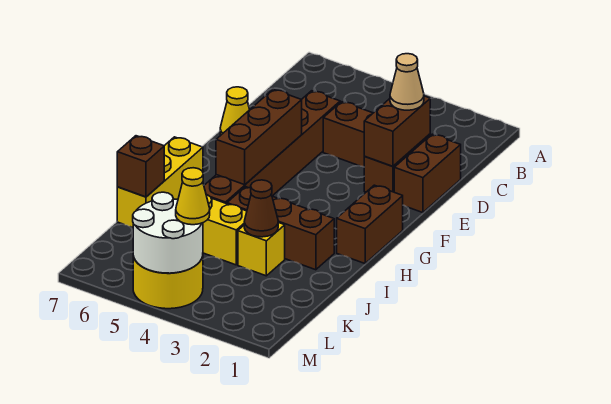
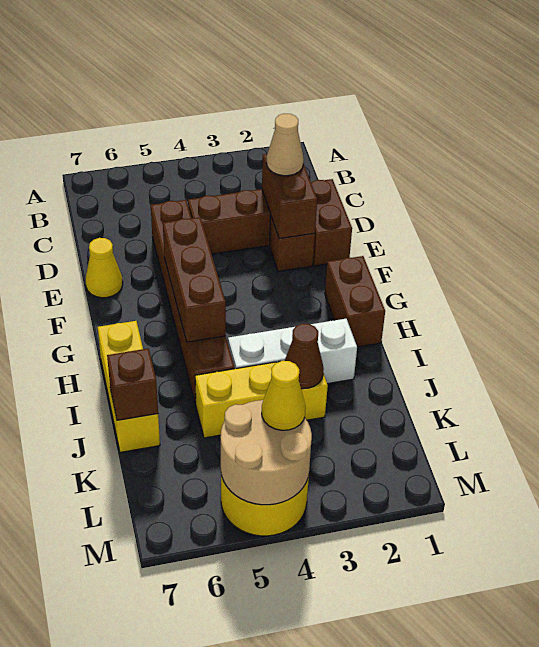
brown 1x3 brick [227,187,334,270] -> white 1x3 brick [228,319,357,384]
white 2x2 round brick [133,192,203,273] -> tan 2x2 round brick [221,400,312,505]

